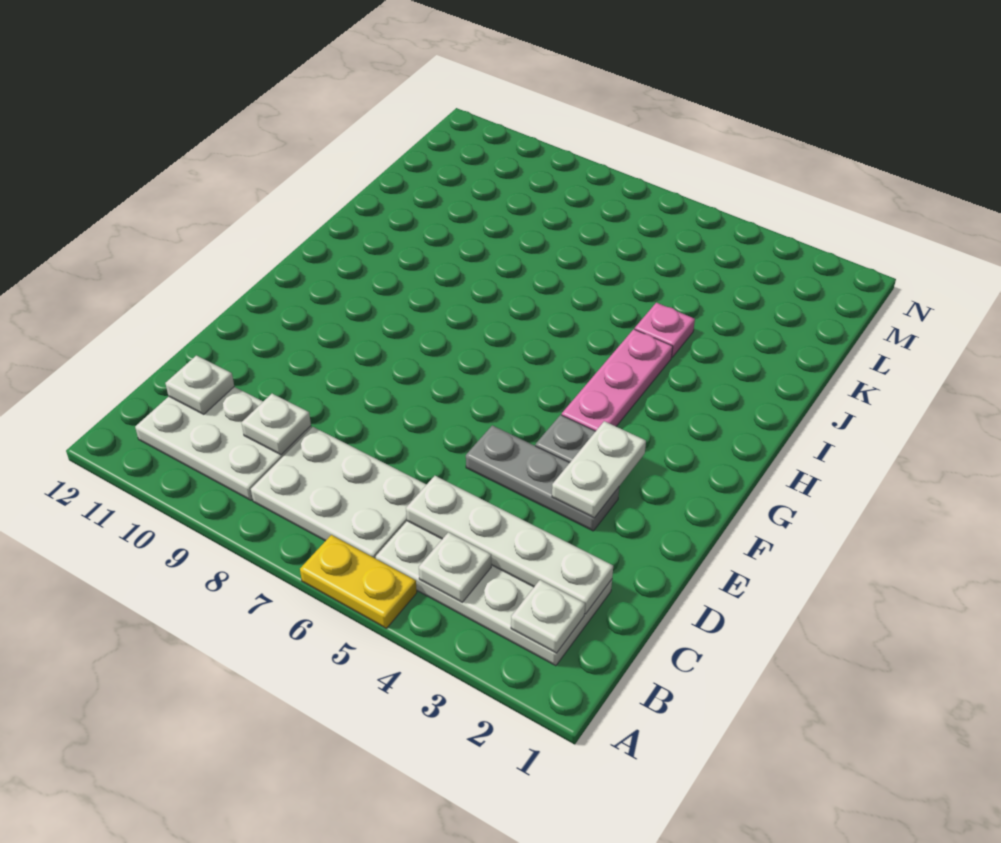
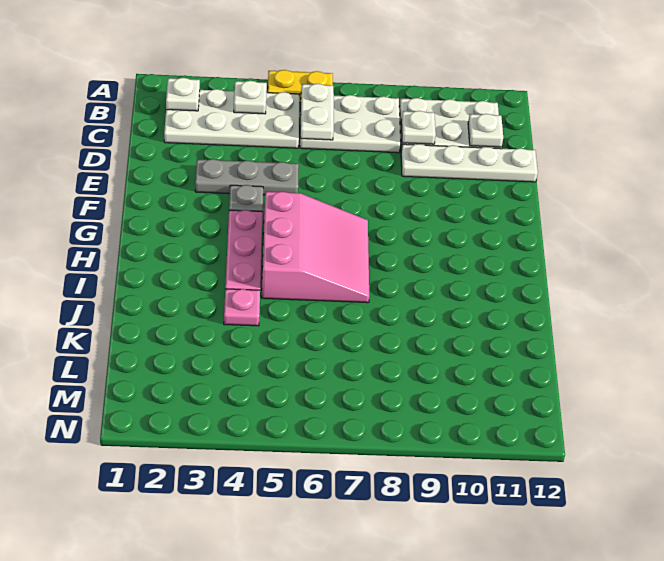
white 1x4 plate [406,476,613,614] -> white 1x4 plate moved to [401,144,538,182]
white 1x2 plate [552,421,646,518] -> white 1x2 plate moved to [301,84,334,140]
none -> pink 3x3 slope [262,192,369,303]

